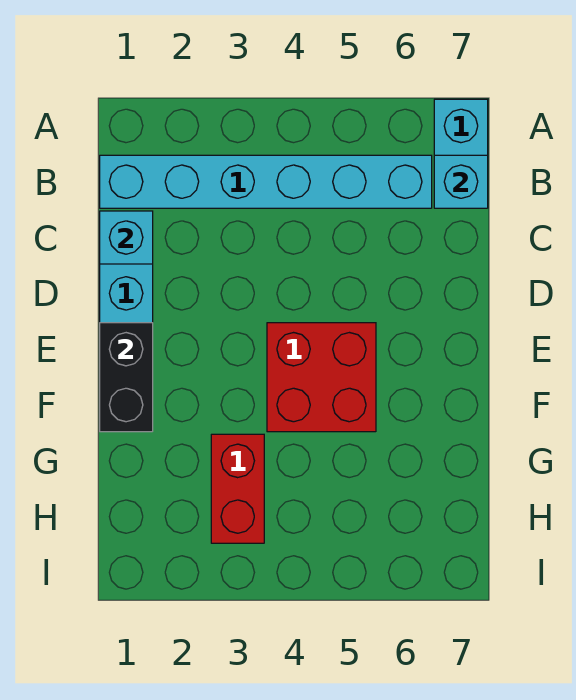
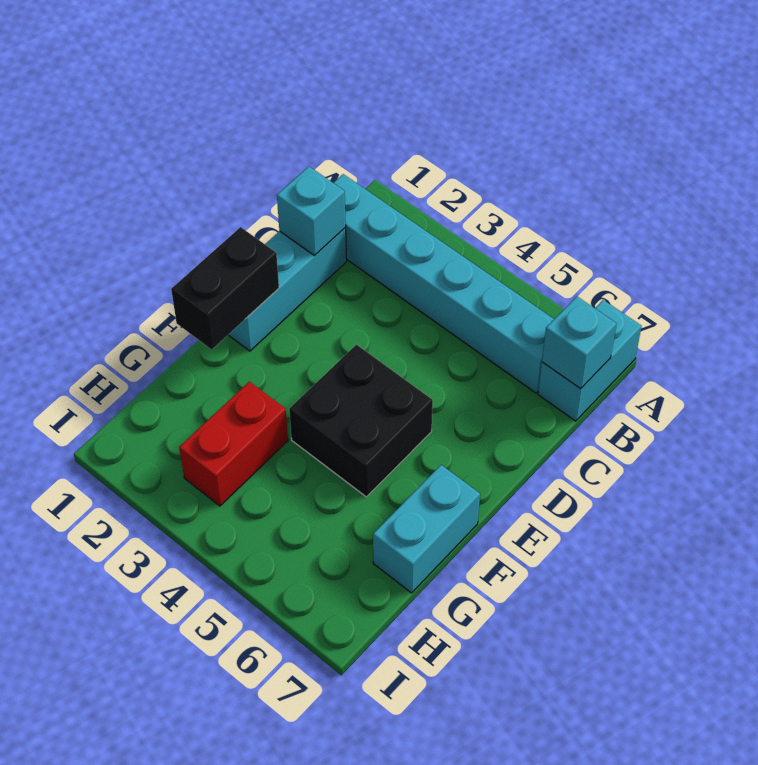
red 2x2 brick [267,323,376,432] -> black 2x2 brick [289,345,433,497]
none -> cyan 1x2 brick [373,465,480,593]

